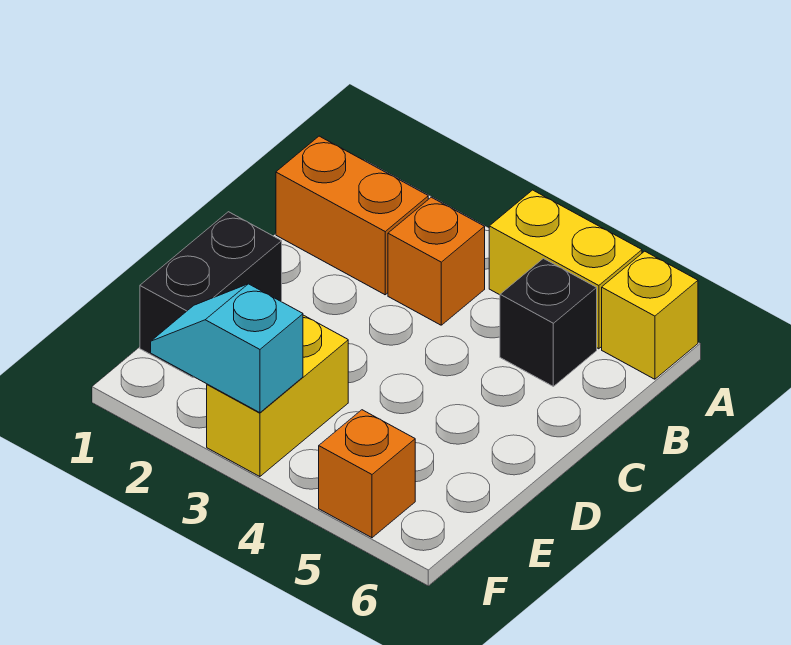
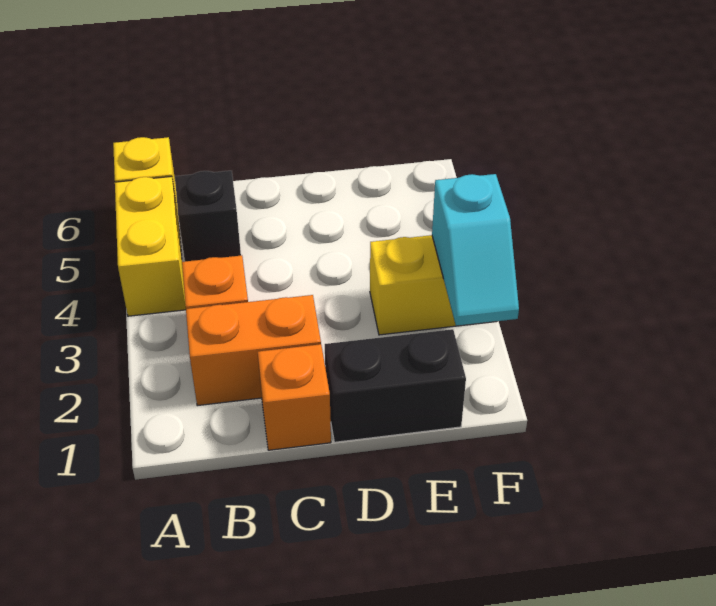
orange 1x2 brick [276,136,428,295] -> orange 1x2 brick turned to [186,295,321,406]
orange 1x1 brick [319,410,415,538] -> orange 1x1 brick moved to [258,344,331,450]

